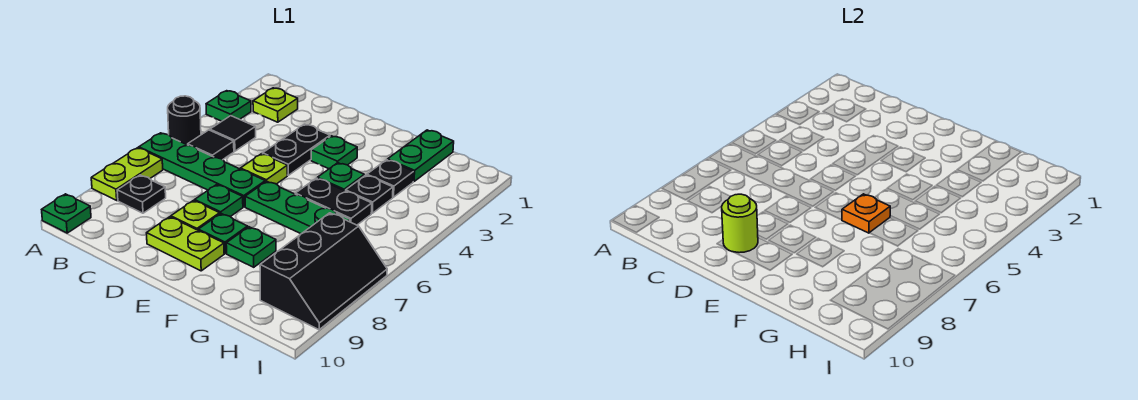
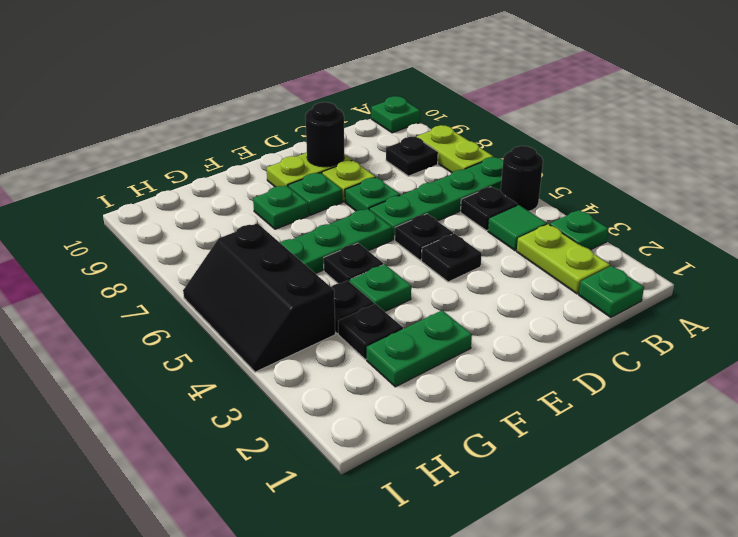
lime 1x1 plate [253,88,298,122] -> lime 1x2 plate [517,224,610,294]
black 1x1 tile [210,116,256,151] -> green 1x1 tile [488,205,547,251]
black 1x1 tile [188,130,234,160] -> black 1x1 plate [460,187,518,231]
black 1x2 plate [263,124,330,175] -> black 1x1 plate [421,233,482,282]
lime 1x1 plate [240,154,287,184] -> black 1x1 plate [395,214,453,260]
lime 1x1 round brick [721,194,758,253] -> black 1x1 round brick [305,102,344,167]
green 1x1 plate [311,136,357,169] -> green 1x1 plate moved to [579,266,644,317]
black 1x2 plate [295,178,372,225] -> black 1x1 plate [324,243,383,284]
orange 1x1 plate [842,194,890,233] -> none
green 1x2 plate [388,130,454,181] -> green 1x2 plate turned to [367,310,472,387]
black 2x3 slope [260,213,387,330] -> black 2x3 slope moved to [183,223,335,372]

